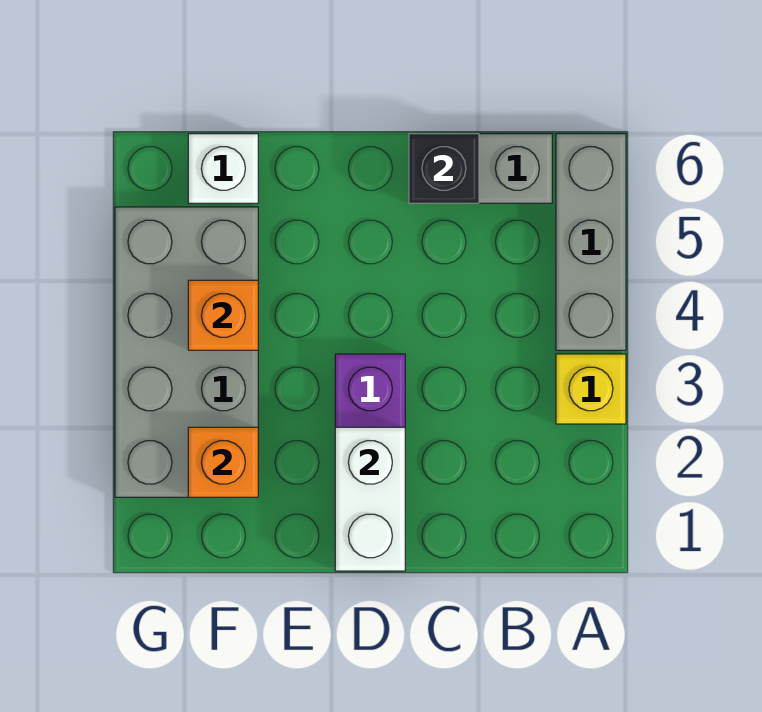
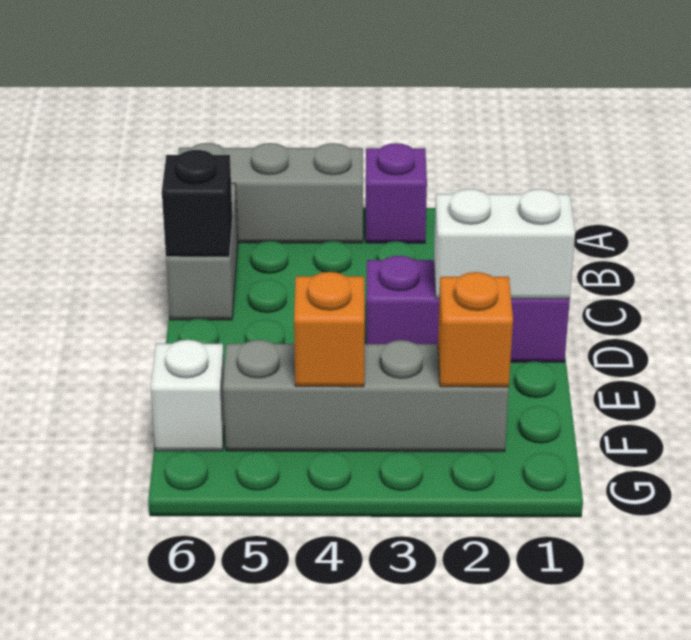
yellow 1x1 brick [556,354,626,424] -> purple 1x1 brick [366,143,427,243]
grey 2x4 brick [115,207,258,497] -> grey 1x4 brick [223,340,509,452]

